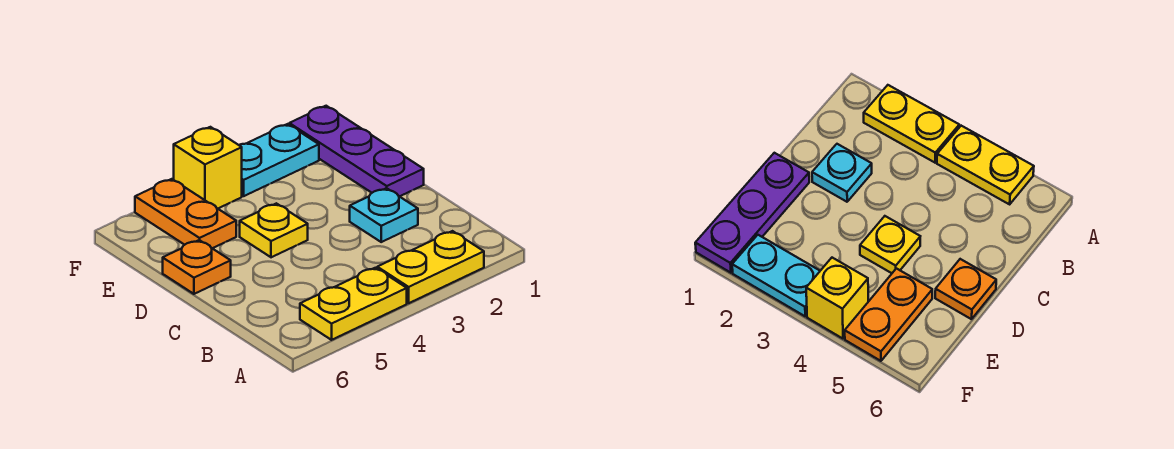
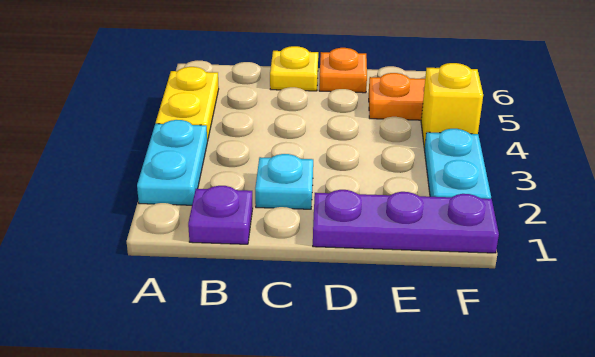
yellow 1x2 plate [377,231,484,303] -> cyan 1x2 plate [137,120,207,205]
none -> purple 1x1 plate [188,186,253,244]
yellow 1x1 plate [240,203,308,257] -> yellow 1x1 plate moved to [270,46,318,91]

